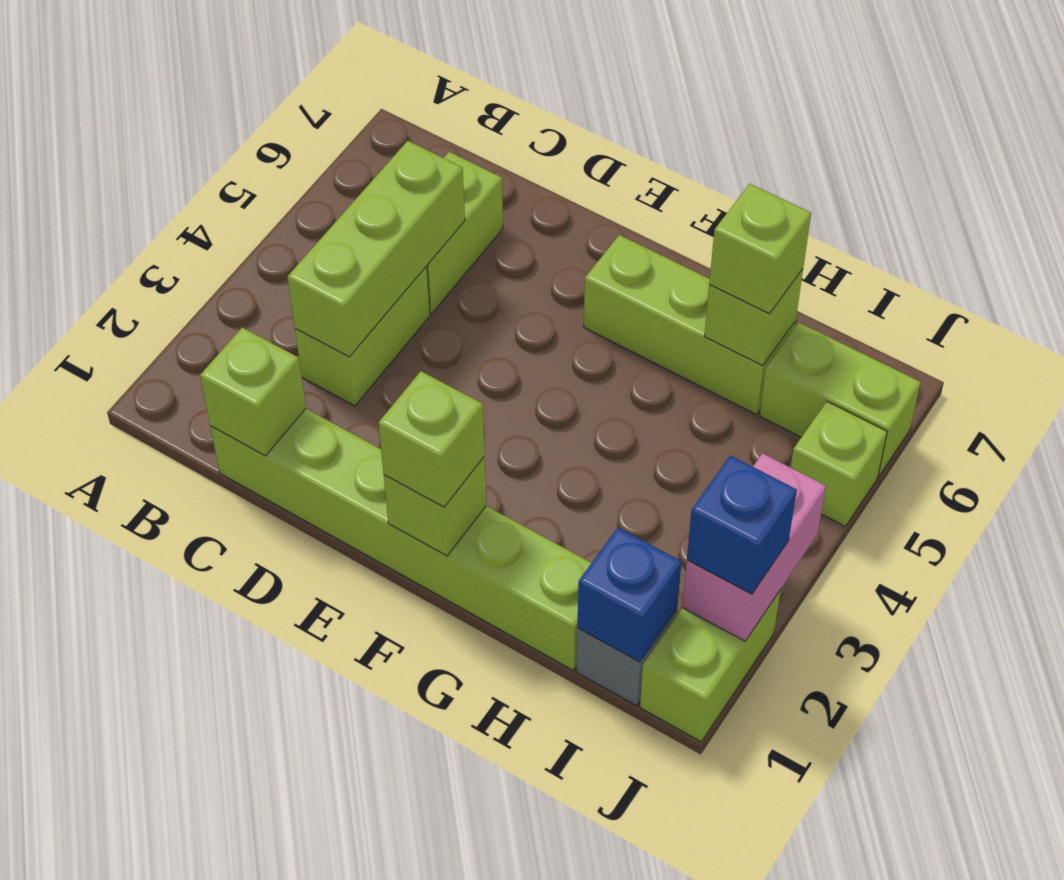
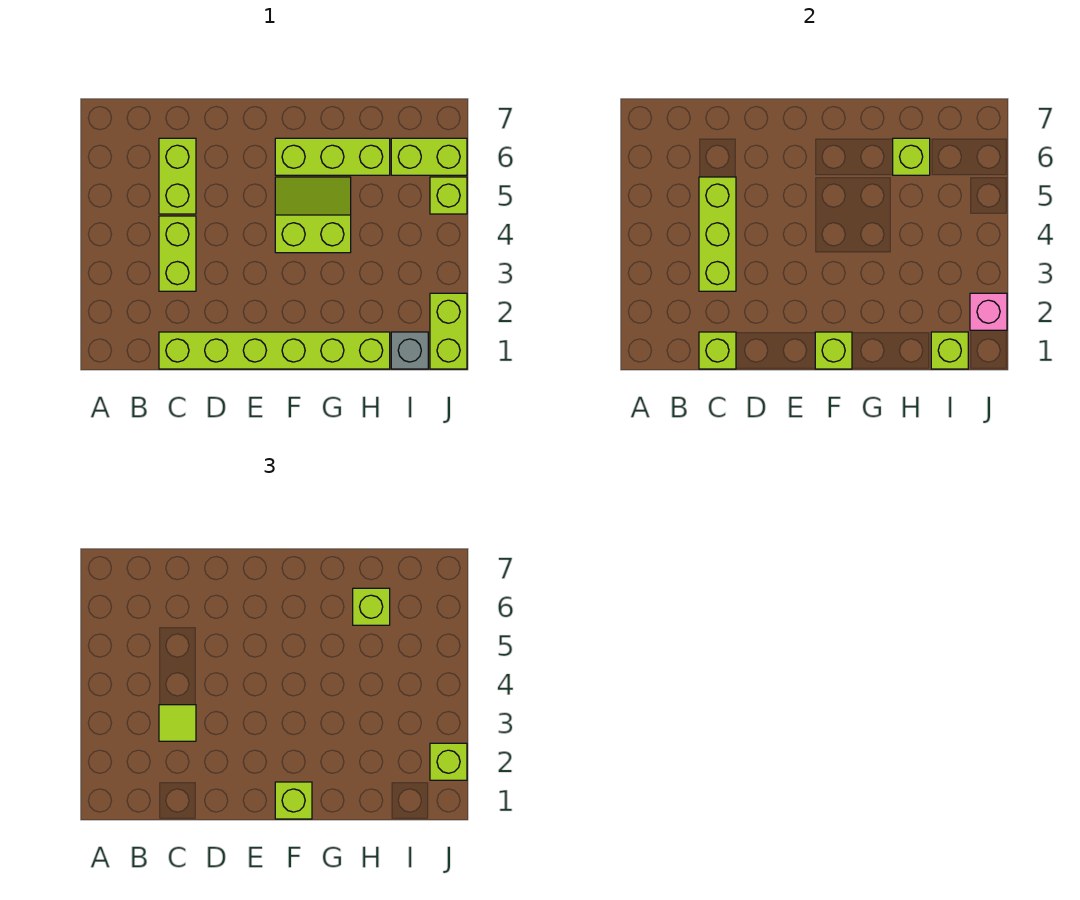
none -> lime 1x1 tile [159,705,196,741]
none -> lime 2x2 slope [275,177,351,253]
blue 1x1 brick [577,528,681,662] -> lime 1x1 brick [931,332,968,369]
pink 1x2 brick [682,453,826,641] -> pink 1x1 brick [970,293,1007,330]
blue 1x1 brick [687,455,797,594] -> lime 1x1 brick [430,743,467,780]

